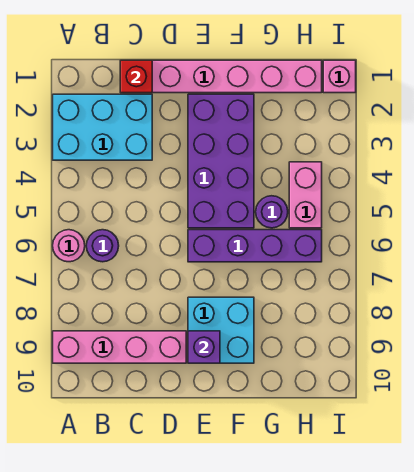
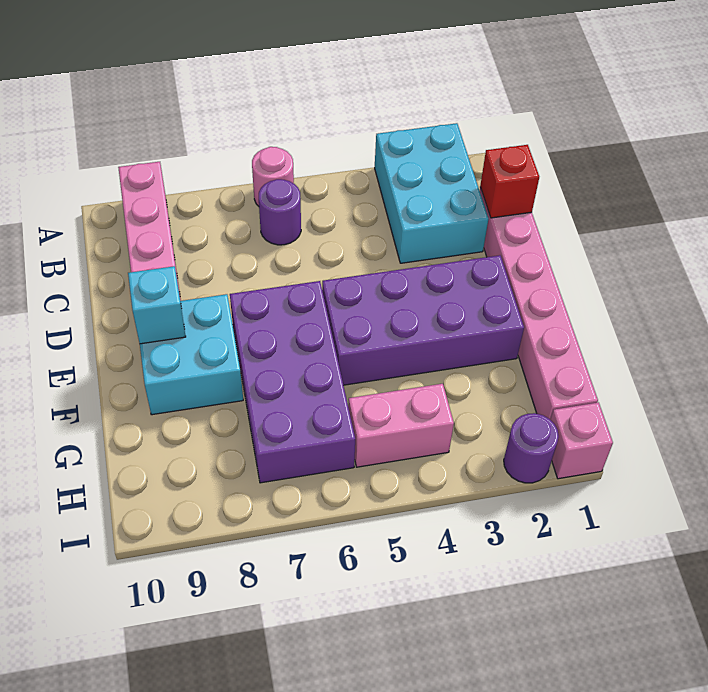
purple 1x4 brick [188,230,322,262] -> purple 2x4 brick [230,281,355,483]
purple 1x1 brick [188,331,220,363] -> cyan 1x1 brick [128,266,186,344]
purple 1x1 round brick [256,196,288,228] -> purple 1x1 round brick moved to [504,413,559,483]

